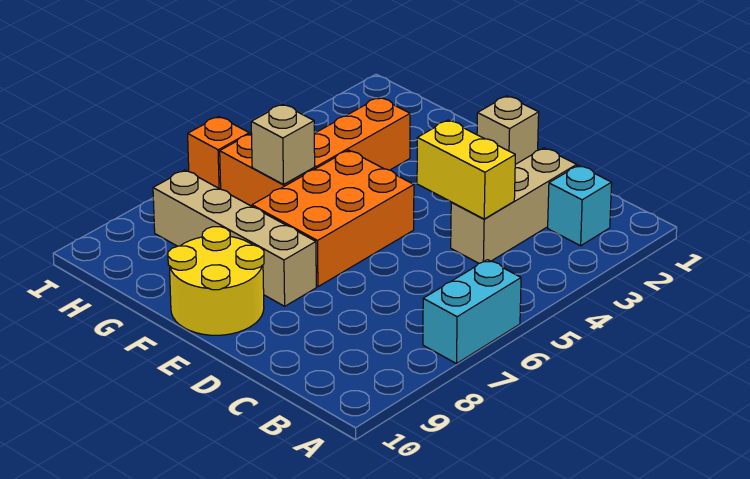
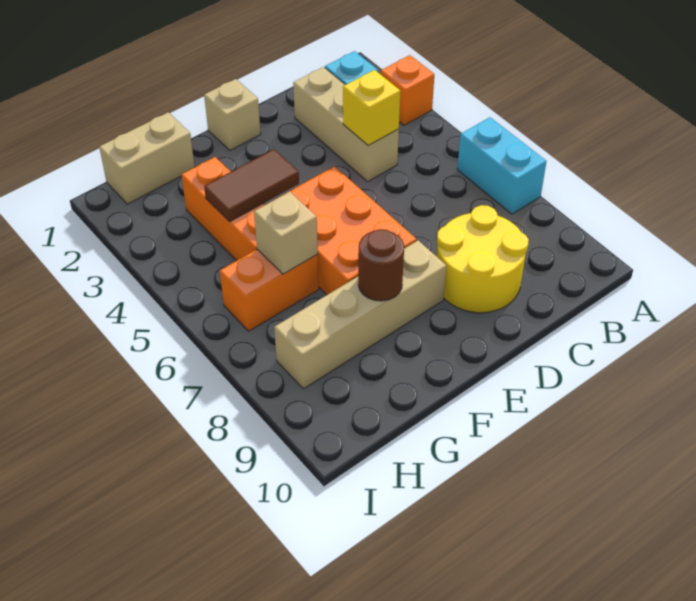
yellow 1x2 brick [417,120,515,219] -> yellow 1x1 brick [343,70,400,146]
yellow 2x2 round brick [168,227,264,335] -> yellow 2x2 round brick moved to [437,205,529,313]
none -> brown 1x2 tile [204,149,299,222]
none -> brown 1x1 round brick [358,229,404,301]
none -> tan 1x2 brick [99,112,195,204]
orange 1x1 brick [188,117,249,189] -> orange 1x1 brick moved to [381,55,434,125]

